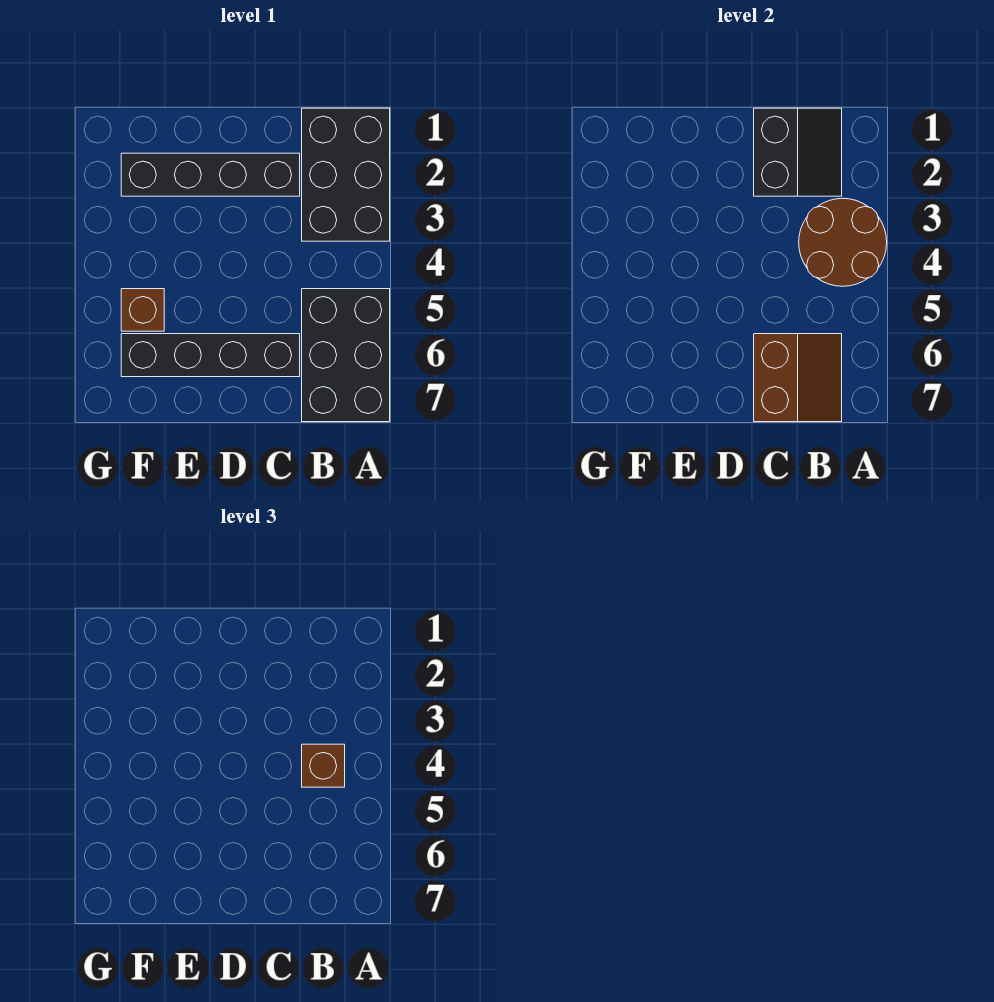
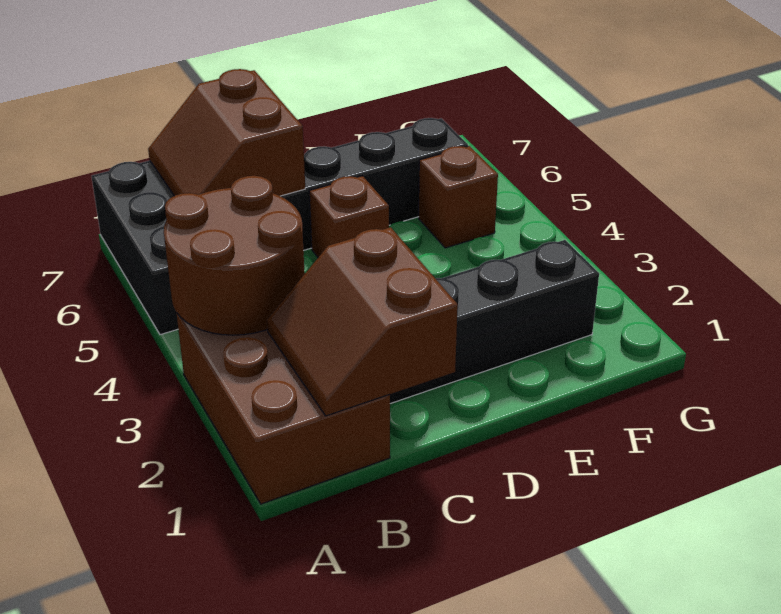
black 2x3 brick [302,108,390,241] -> brown 2x3 brick [177,314,390,504]
black 2x2 slope [754,108,842,196] -> brown 2x2 slope [267,227,458,416]
brown 1x1 brick [302,744,345,787] -> brown 1x1 brick moved to [309,176,389,257]

